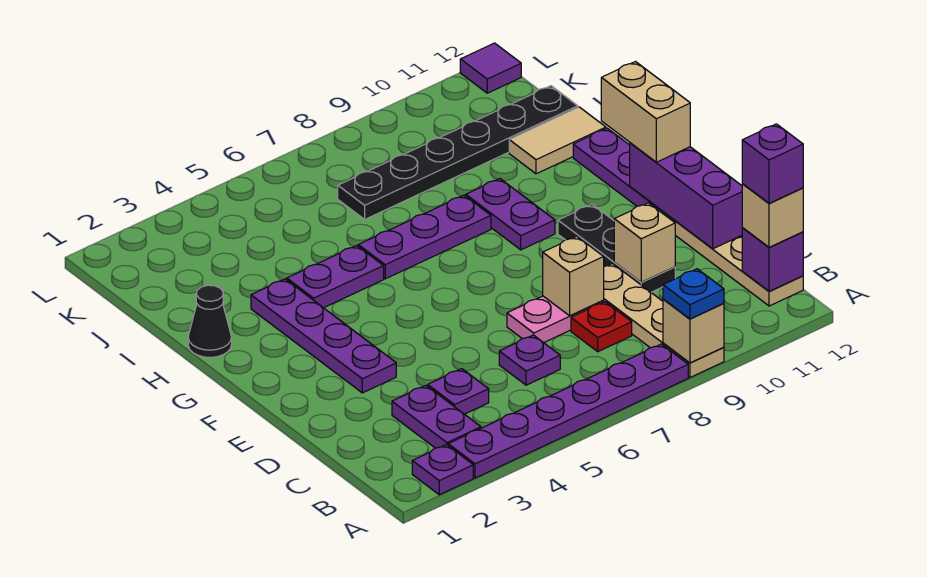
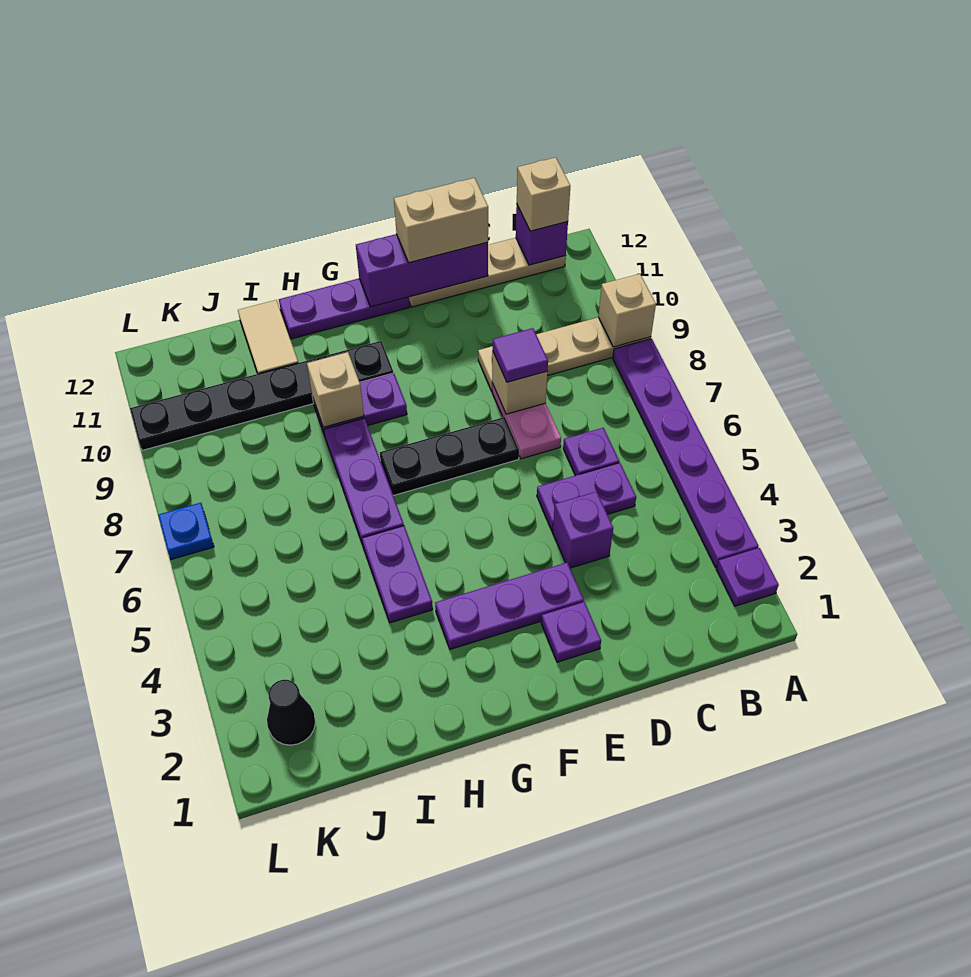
blue 1x1 plate [663,269,724,319] -> blue 1x1 plate moved to [158,503,214,559]
purple 1x2 plate [392,385,481,448] -> purple 1x2 plate moved to [537,463,636,531]
purple 1x1 brick [742,124,803,203] -> purple 1x1 brick moved to [553,491,613,568]
purple 1x1 plate [428,369,489,414] -> purple 1x1 plate moved to [541,602,601,662]
red 1x1 plate [571,302,632,352] -> none
black 1x3 plate [558,204,675,292] -> black 1x3 plate moved to [380,417,519,496]
tan 1x1 brick [614,203,675,282] -> tan 1x1 brick moved to [307,352,364,427]
purple 1x4 plate [251,279,396,393] -> purple 1x3 plate [435,562,584,649]
tan 1x2 brick [601,62,690,162] -> tan 1x2 brick moved to [394,178,488,262]
black 1x1 cone [188,285,232,358] -> black 1x1 cone moved to [267,680,315,745]
black 1x6 plate [338,86,578,219] -> black 1x6 plate turned to [130,341,394,450]
purple 1x1 tile [460,43,521,93] -> purple 1x1 tile moved to [493,328,548,382]

